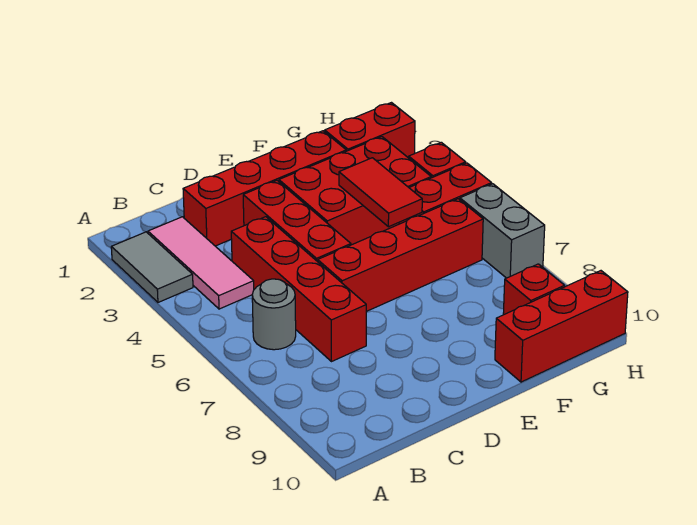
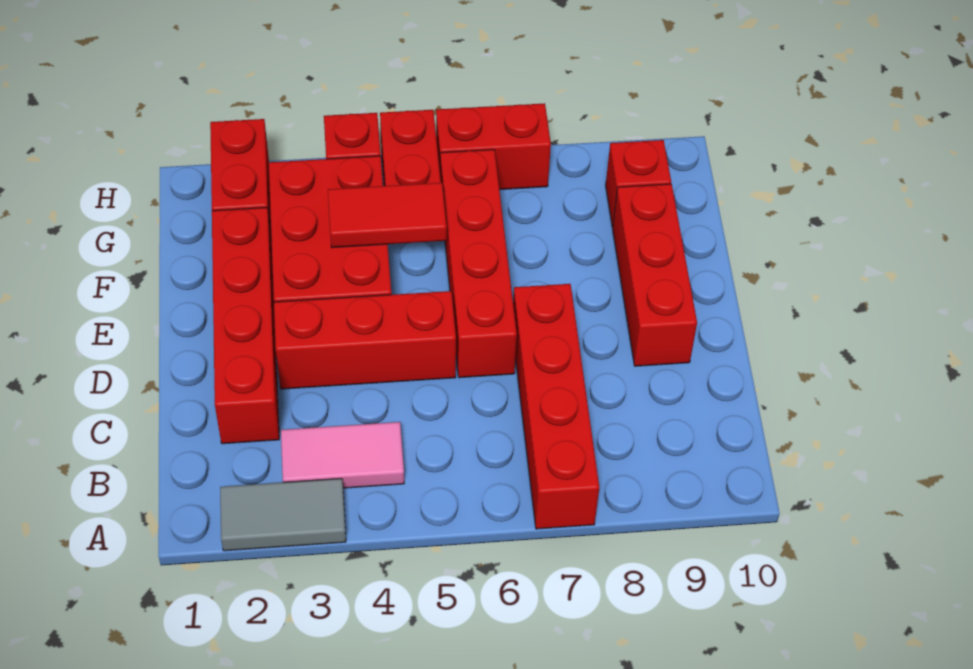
pink 1x3 tile [148,217,254,309] -> pink 1x2 tile [281,422,404,488]
grey 1x1 round brick [252,279,296,350] -> none
red 1x4 brick [231,217,366,362] -> red 1x4 brick turned to [513,284,599,529]
red 1x3 brick [495,271,628,382] -> red 1x3 brick moved to [613,184,697,366]
grey 1x2 brick [460,184,545,278] -> red 1x2 brick [436,103,551,190]

